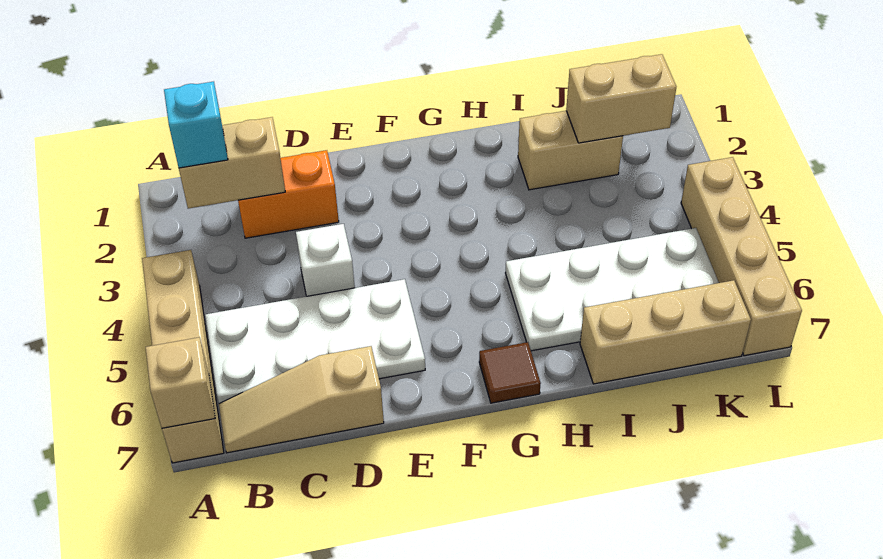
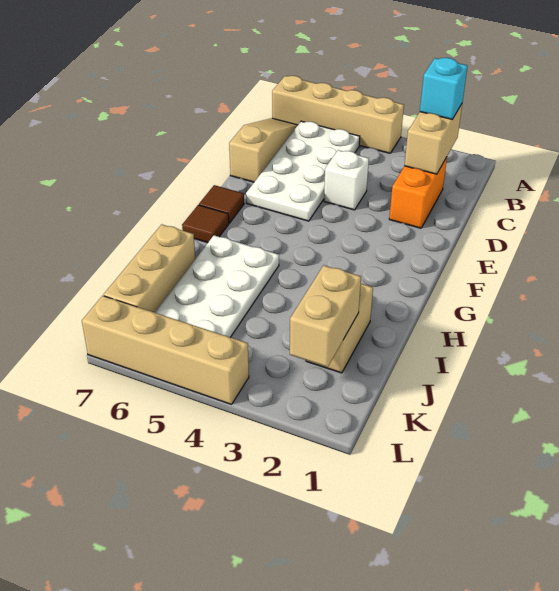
tan 1x1 brick [146,337,215,428] -> none
none -> brown 1x1 tile [199,185,244,223]

